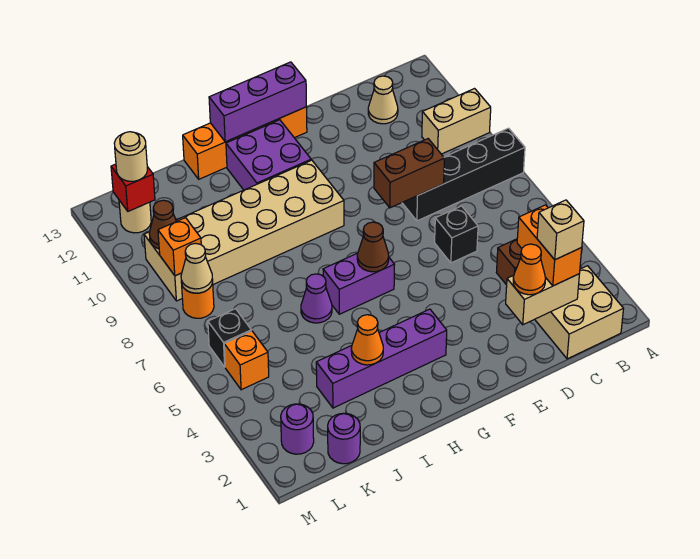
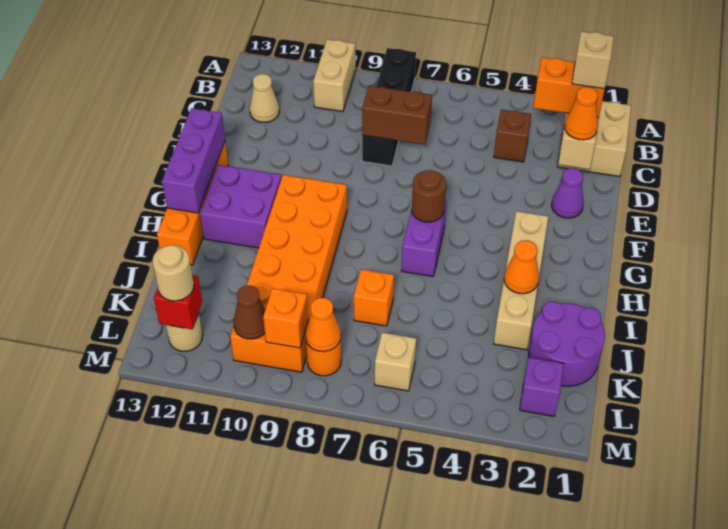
black 1x1 brick [435,206,478,263] -> none
brown 1x2 brick [374,139,445,208] -> brown 1x2 brick turned to [362,86,432,145]
purple 1x4 brick [316,309,447,408] -> tan 1x4 brick [494,211,548,350]
brown 1x1 cone [357,222,389,272] -> brown 1x1 round brick [412,170,446,222]
tan 2x6 brick [144,160,344,301] -> orange 2x6 brick [230,175,347,372]
purple 1x1 cone [301,274,332,323] -> purple 1x1 cone moved to [552,168,584,218]
purple 1x1 round brick [328,413,360,464] -> purple 2x2 round brick [529,302,605,386]
purple 1x1 round brick [281,404,314,454] -> purple 1x1 brick [520,357,564,416]
orange 1x1 brick [224,331,269,390] -> orange 1x1 brick moved to [354,269,394,326]
black 1x1 brick [208,309,251,367] -> tan 1x1 brick [375,333,416,391]
tan 1x1 cone [181,243,213,293] -> orange 1x1 cone [305,298,341,352]

